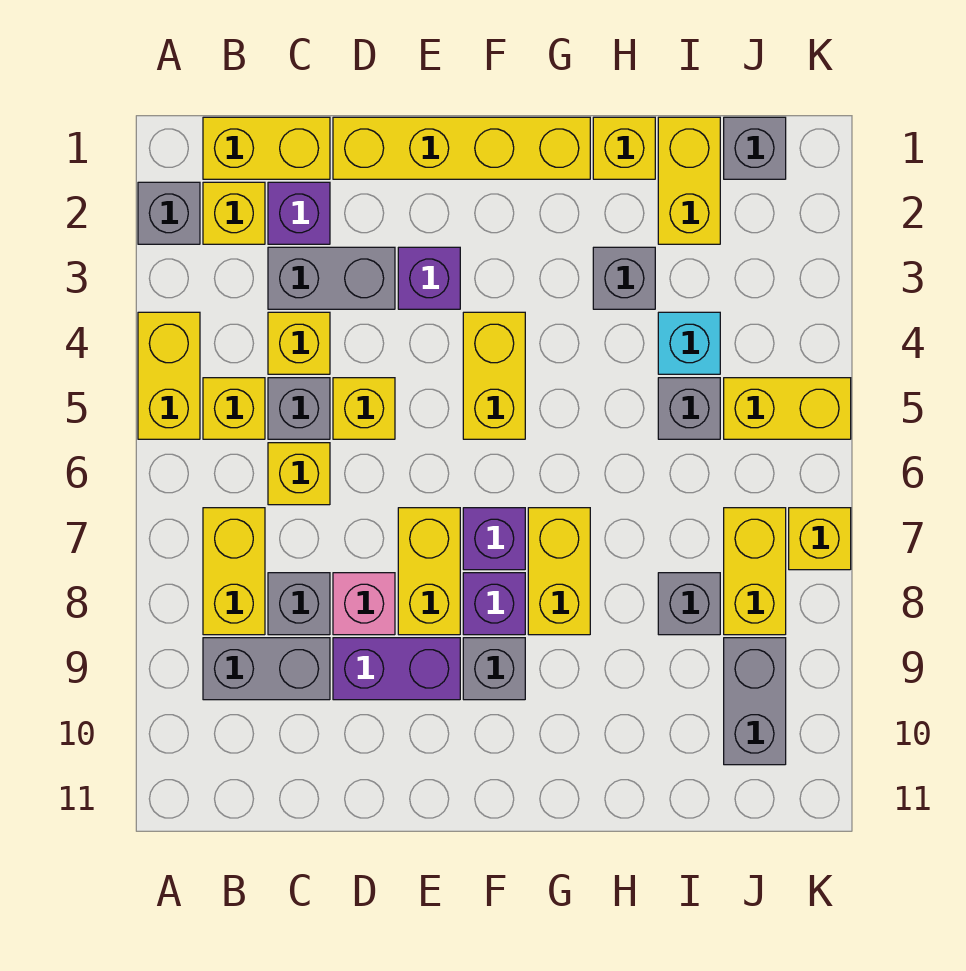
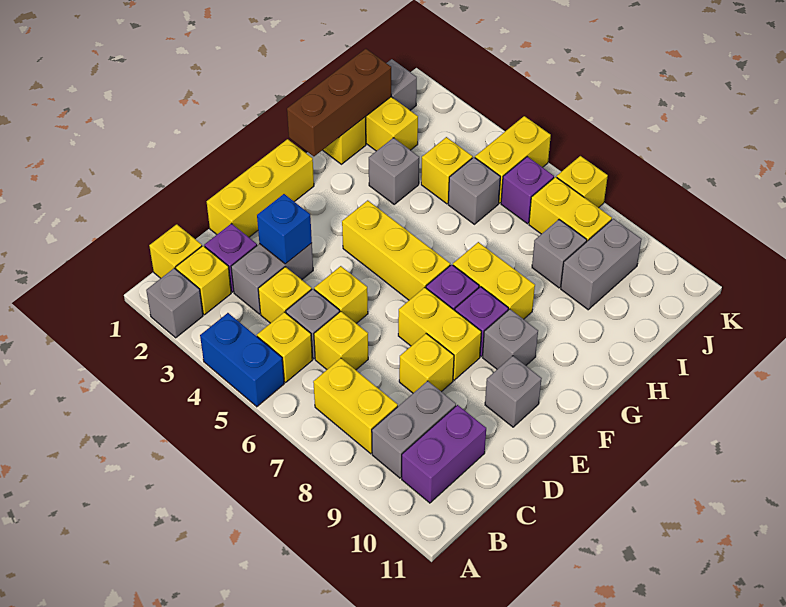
yellow 1x2 brick [138,312,200,439] -> blue 1x2 brick [200,313,284,407]
yellow 1x2 brick [203,117,330,179] -> yellow 1x1 brick [149,224,202,278]
grey 1x1 brick [268,573,330,635] -> grey 1x1 brick moved to [485,356,542,427]
yellow 1x4 brick [333,117,590,179] -> yellow 1x3 brick [207,139,314,237]
none -> blue 1x1 brick [257,194,312,264]
pink 1x1 brick [333,573,395,635] -> yellow 1x1 brick [399,334,454,393]
purple 1x2 brick [333,638,460,700] -> purple 1x2 brick moved to [402,405,486,503]
purple 1x1 brick [398,247,460,309] -> purple 1x1 brick moved to [501,157,554,224]
yellow 1x2 brick [463,312,525,439] -> yellow 1x3 brick [342,200,450,300]
none -> brown 1x3 brick [287,49,391,156]
cyan 1x1 brick [658,312,720,374] -> yellow 1x1 brick [421,137,473,204]
grey 1x2 brick [724,638,786,765] -> grey 1x2 brick turned to [561,219,642,310]

